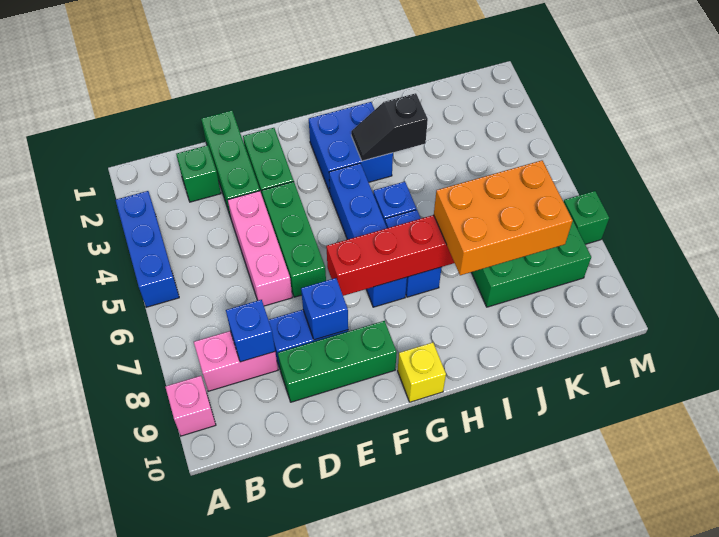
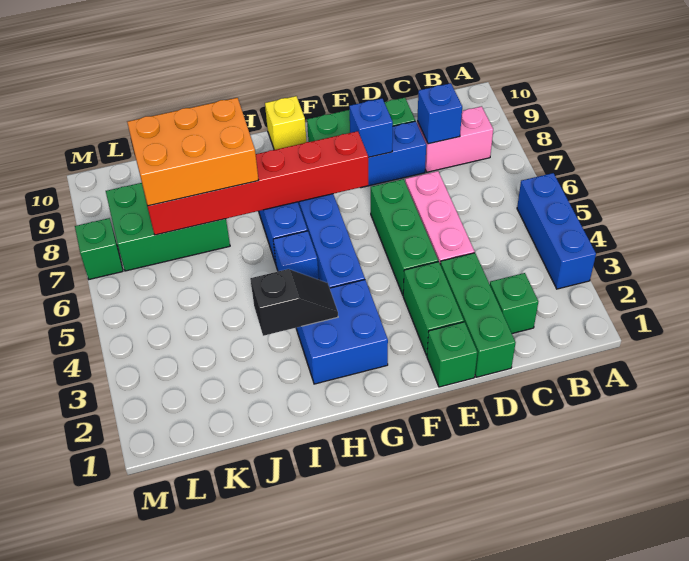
pink 1x1 brick [165,376,216,436] -> none
none -> green 1x1 brick [427,322,477,387]

